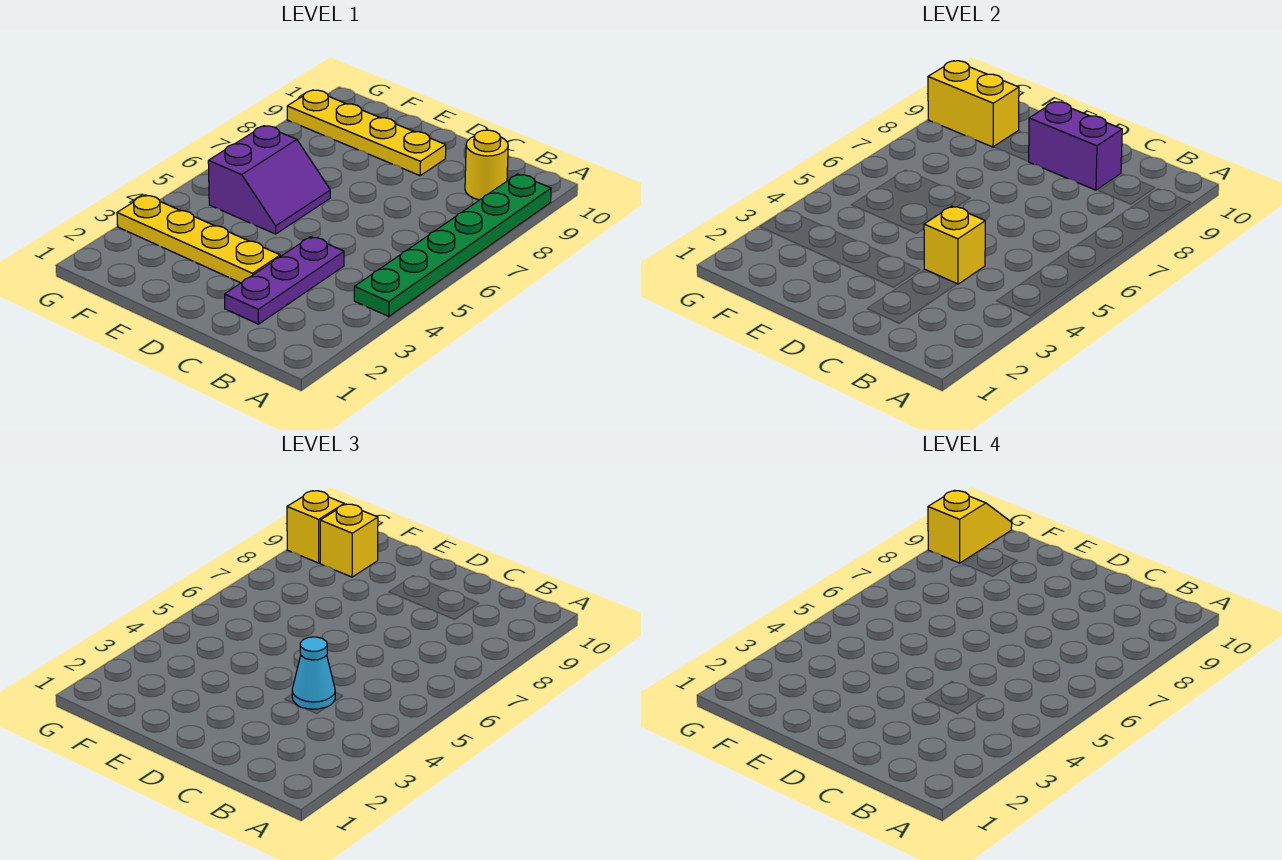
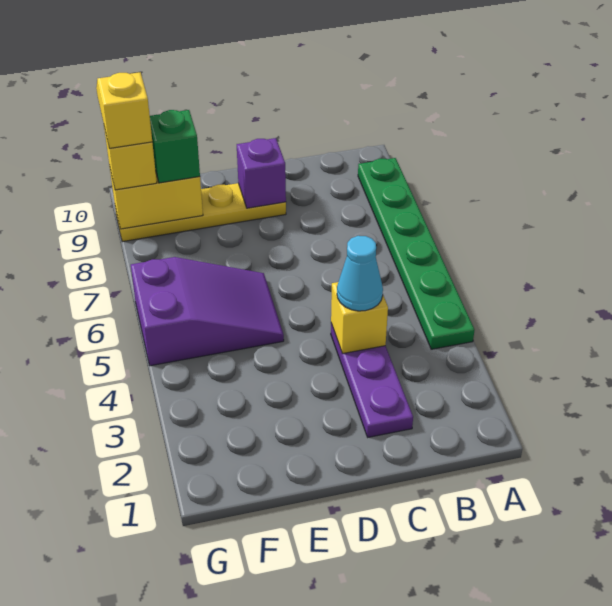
yellow 1x1 round brick [465,130,508,200] -> none
purple 1x2 brick [1028,102,1122,190] -> purple 1x1 brick [237,138,286,208]
yellow 1x4 plate [117,195,280,283] -> none
purple 2x2 slope [208,126,330,234] -> purple 2x3 slope [131,257,284,366]
yellow 1x1 brick [320,504,378,577] -> green 1x1 brick [150,110,200,183]

